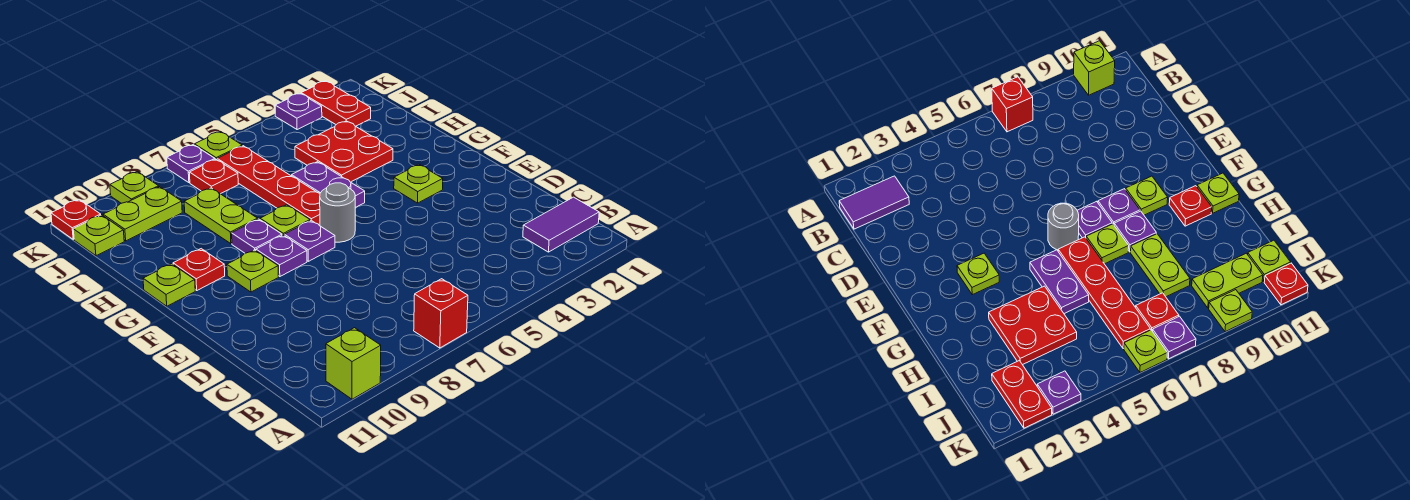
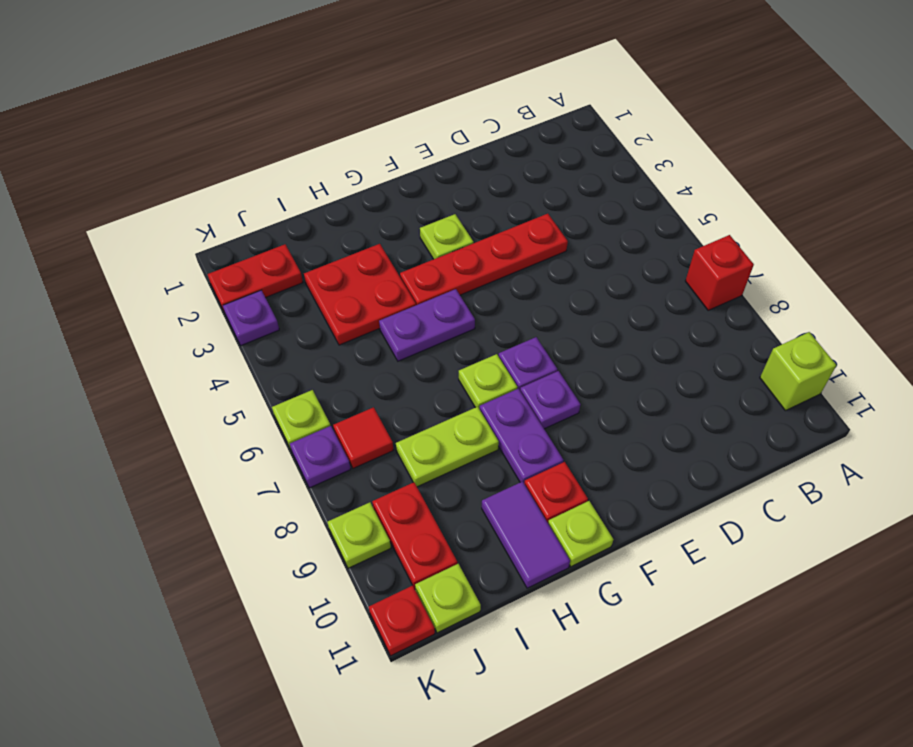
purple 1x2 tile [523,197,599,252] -> purple 1x2 tile moved to [482,481,570,588]
grey 1x1 round brick [320,183,355,242] -> none
lime 1x1 plate [227,250,278,292] -> none
red 1x4 plate [217,146,320,226] -> red 1x4 plate moved to [400,214,568,305]
purple 1x1 plate [232,219,282,253] -> purple 1x2 plate [480,389,563,483]
red 1x1 plate [189,159,238,194] -> red 1x1 tile [333,407,393,468]
lime 1x2 plate [103,187,182,241] -> red 1x2 plate [372,482,457,588]

